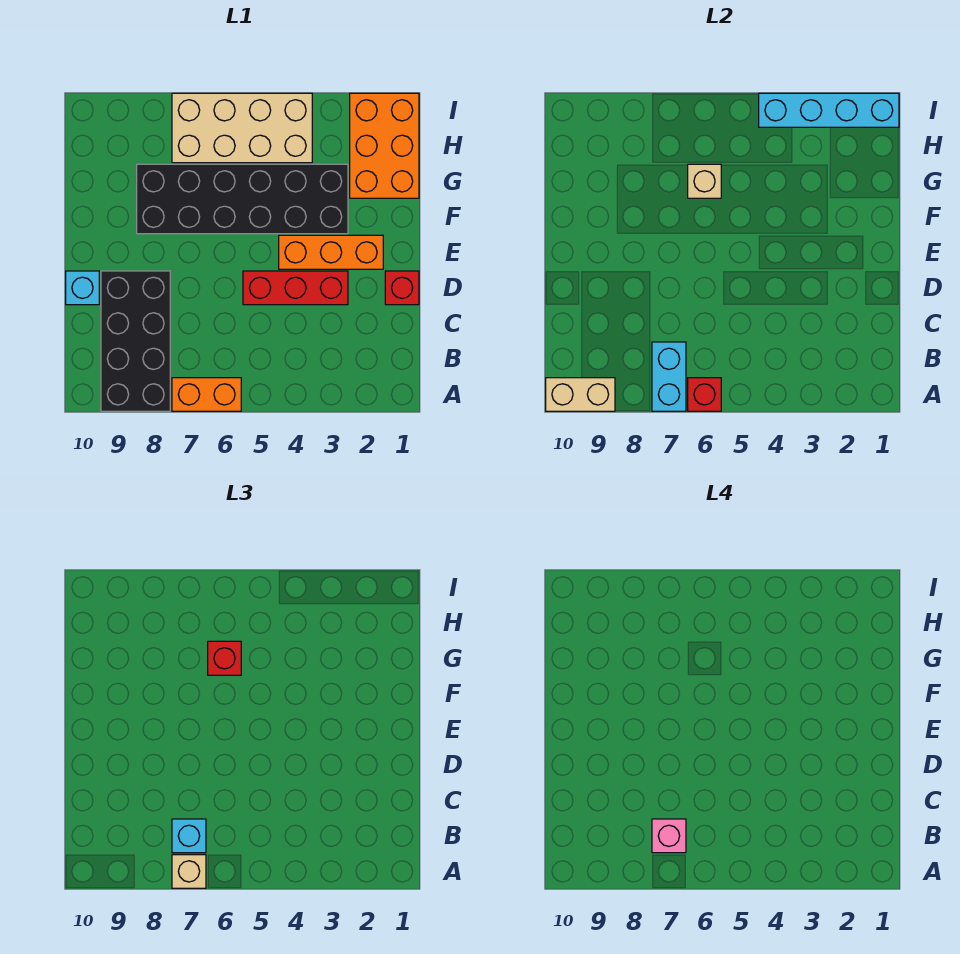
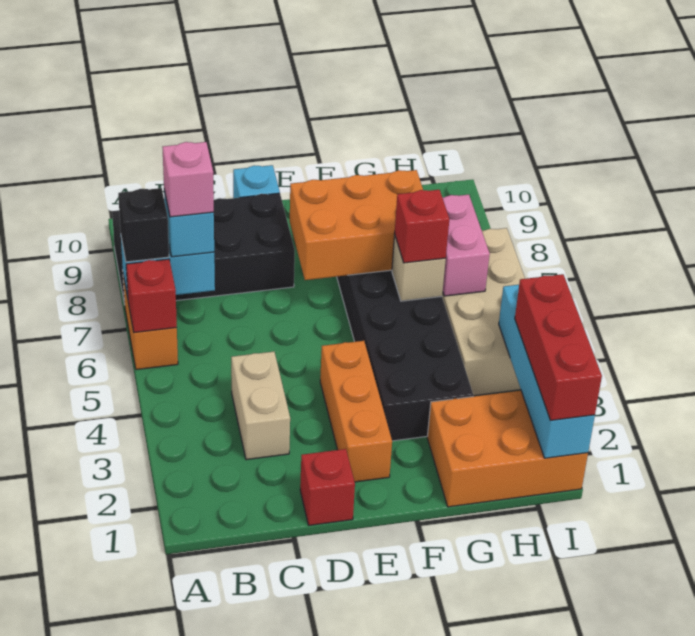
tan 1x1 brick [172,855,206,888] -> black 1x1 brick [118,188,169,262]
tan 1x2 brick [546,378,615,411] -> tan 1x2 brick moved to [231,352,290,460]
red 1x3 brick [243,271,348,305] -> red 1x3 brick moved to [515,274,602,420]
none -> orange 2x3 brick [290,170,423,280]
none -> pink 1x2 brick [442,195,490,296]

